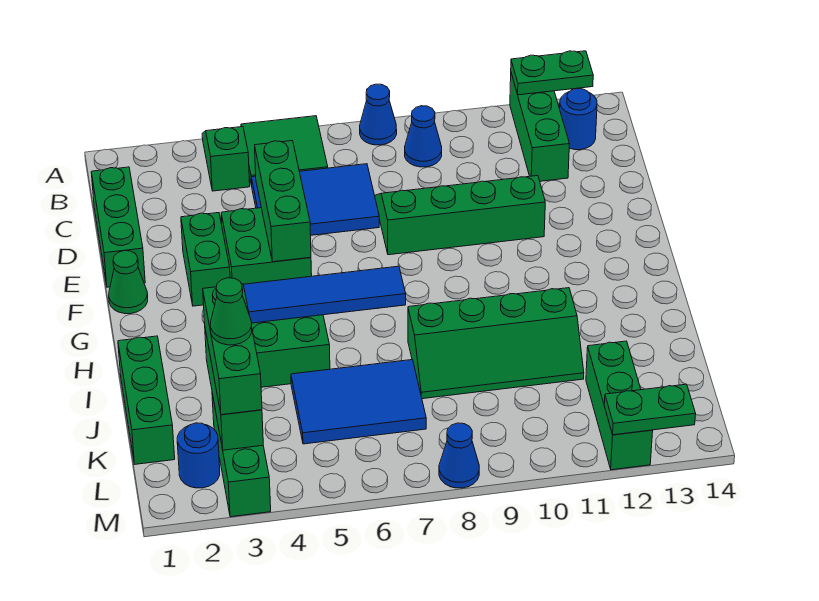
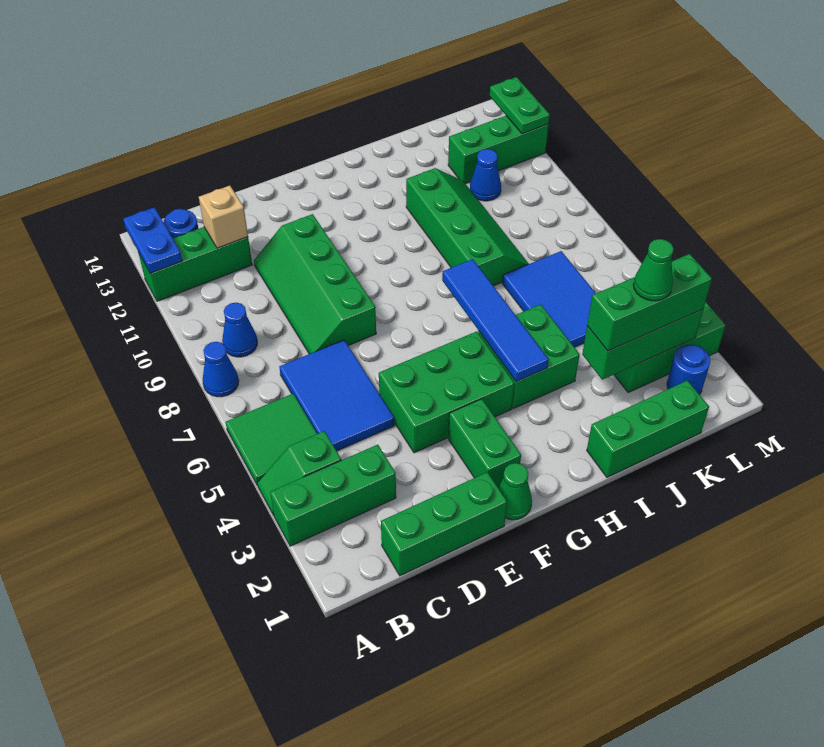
green 1x2 plate [511,51,593,95] -> blue 1x2 plate [123,207,182,273]
none -> tan 1x1 brick [199,186,248,248]
green 1x3 brick [255,141,311,262] -> green 1x3 brick moved to [270,445,396,546]
green 1x2 brick [181,213,230,306] -> green 1x2 brick turned to [449,399,521,487]
green 2x2 brick [221,208,312,284] -> green 2x3 brick [379,331,514,453]
blue 1x1 cone [439,423,479,488] -> blue 1x1 cone moved to [470,149,501,201]

